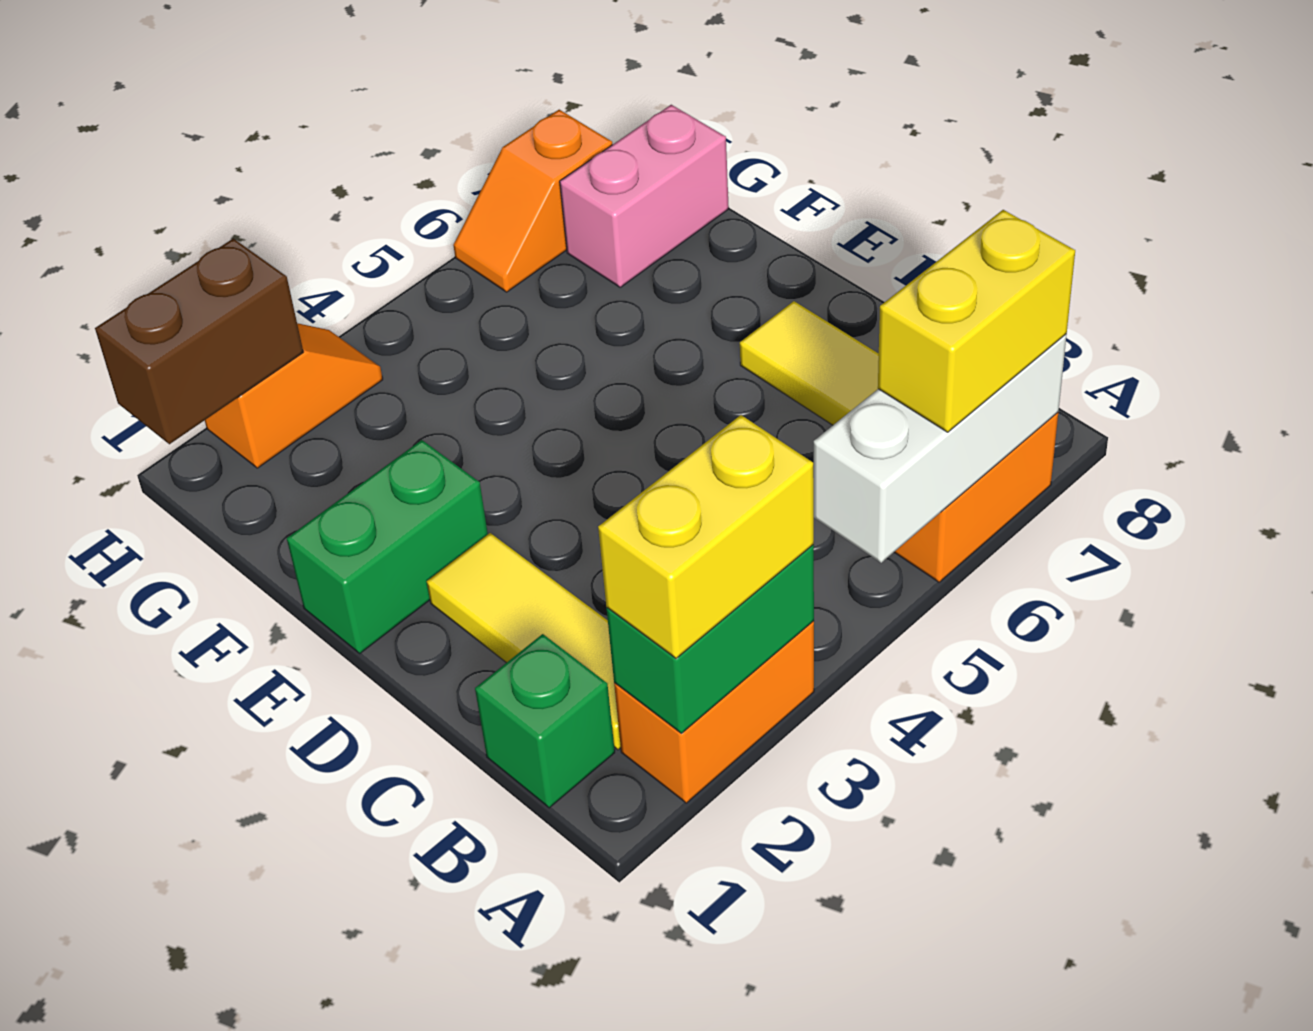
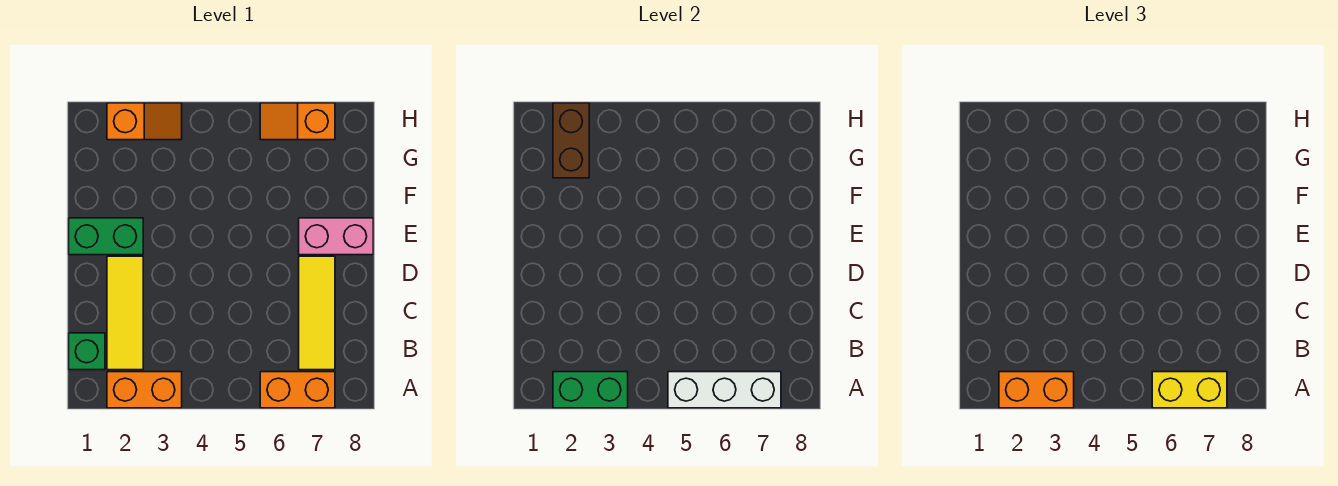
yellow 1x2 brick [598,415,814,658] -> orange 1x2 brick [999,372,1074,408]
pink 1x2 brick [560,105,729,287] -> pink 1x2 brick moved to [299,218,373,255]
brown 1x2 brick [95,238,303,444] -> brown 1x2 brick turned to [553,103,589,178]

